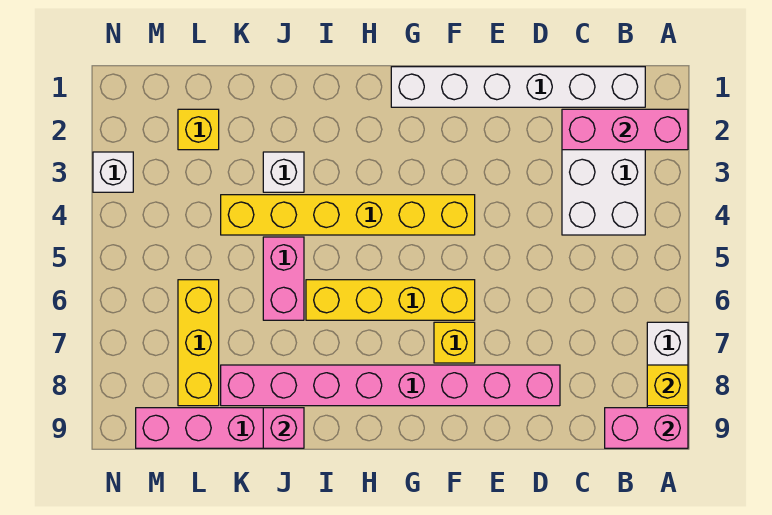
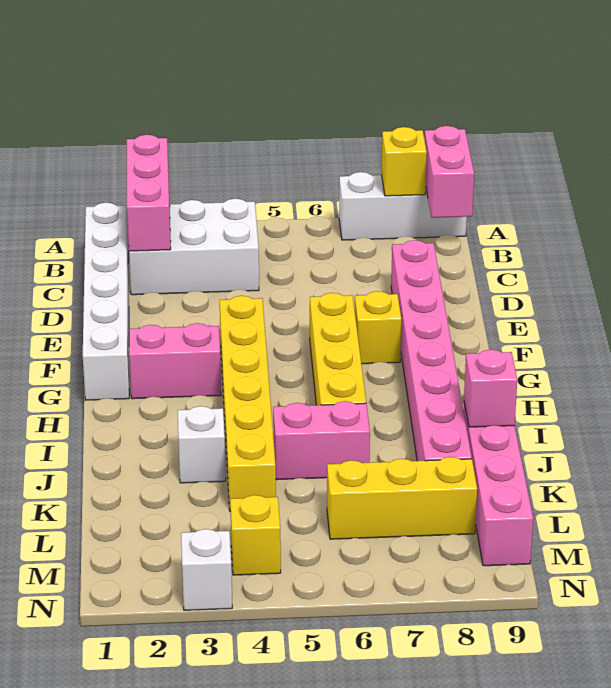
none -> pink 1x2 brick [129,323,221,399]
yellow 1x1 brick [178,109,219,150] -> yellow 1x1 brick moved to [230,495,281,575]

